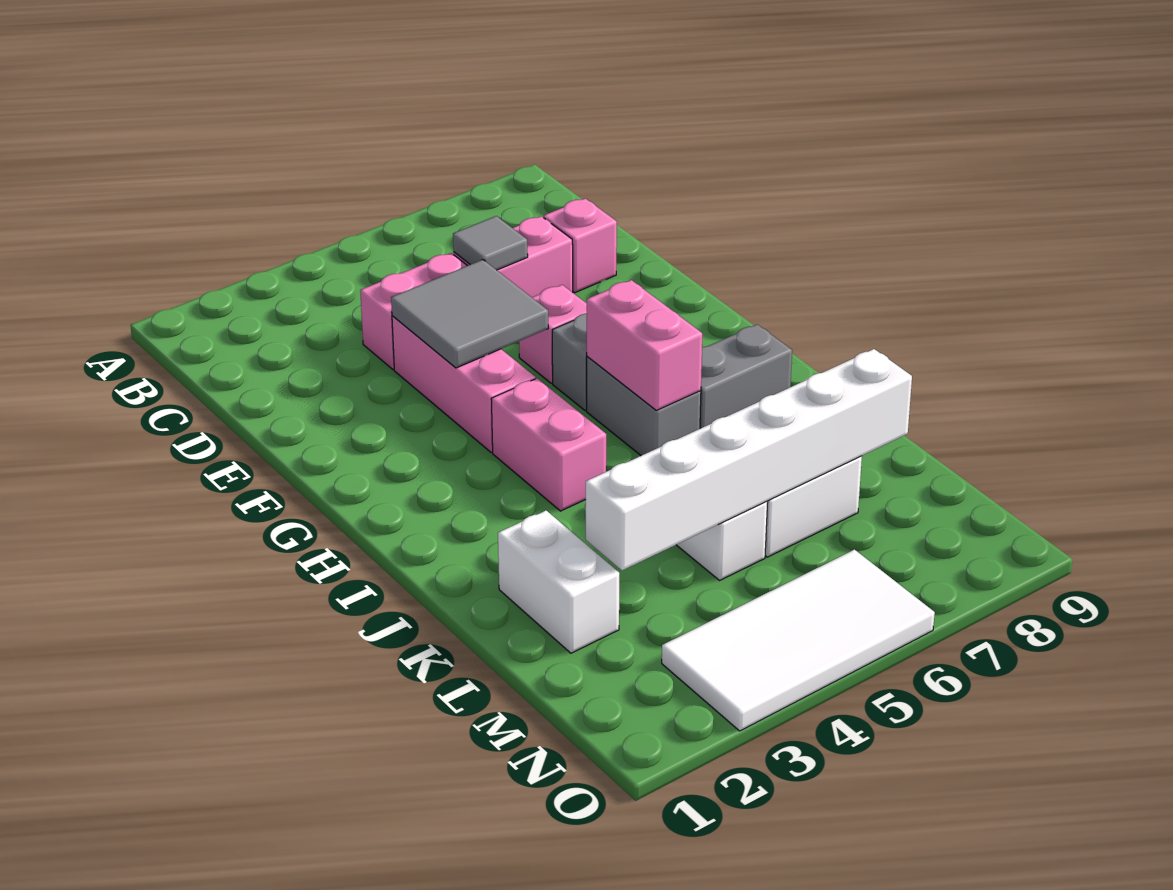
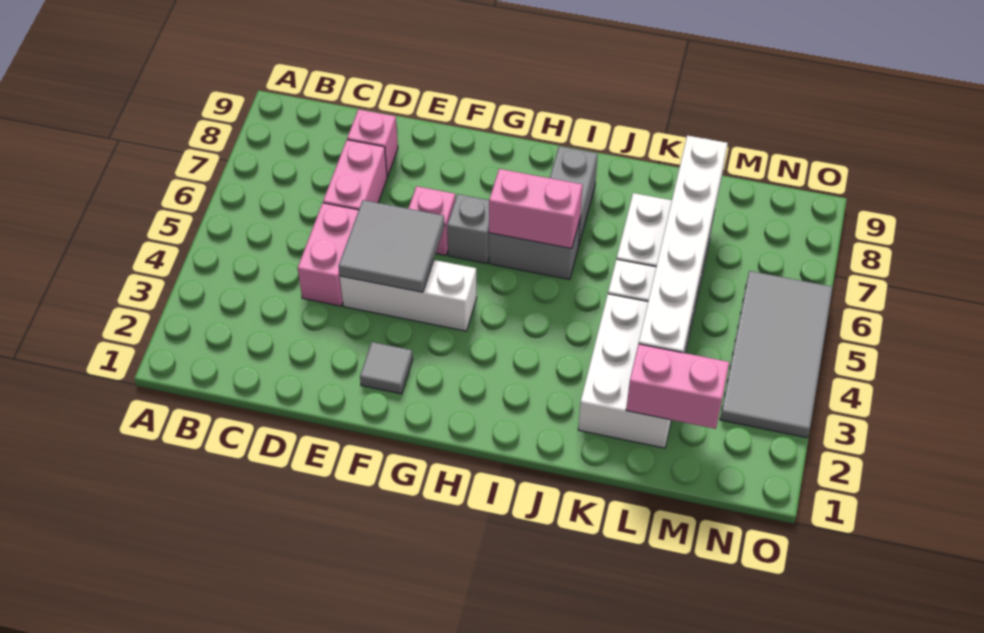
grey 1x1 tile [453,216,528,270] -> grey 1x1 tile moved to [360,342,413,394]
pink 1x3 brick [392,316,536,452] -> white 1x3 brick [340,260,477,331]
pink 1x2 brick [491,378,606,511] -> pink 1x2 brick moved to [626,344,729,429]
white 1x2 brick [498,511,619,653] -> white 2x3 brick [578,294,693,448]
white 2x4 tile [662,550,935,731] -> grey 2x4 tile [720,271,833,438]

